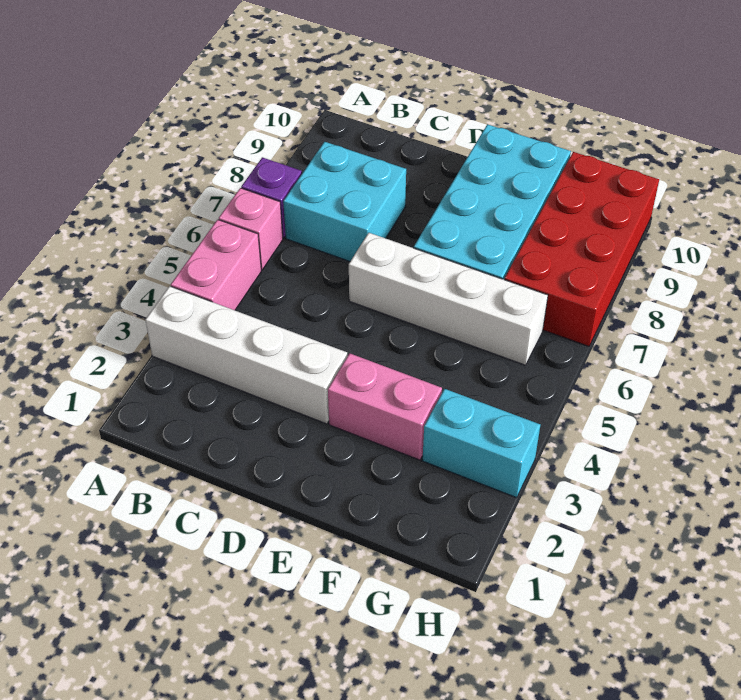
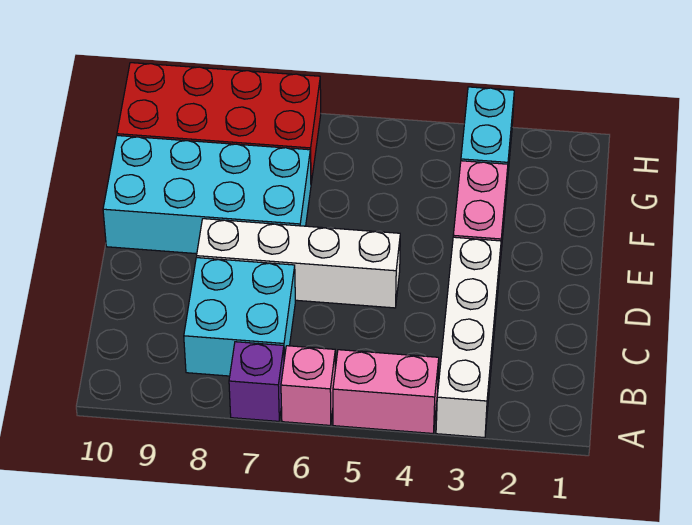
white 1x4 brick [349,233,548,365] -> white 1x4 brick turned to [197,219,400,308]

